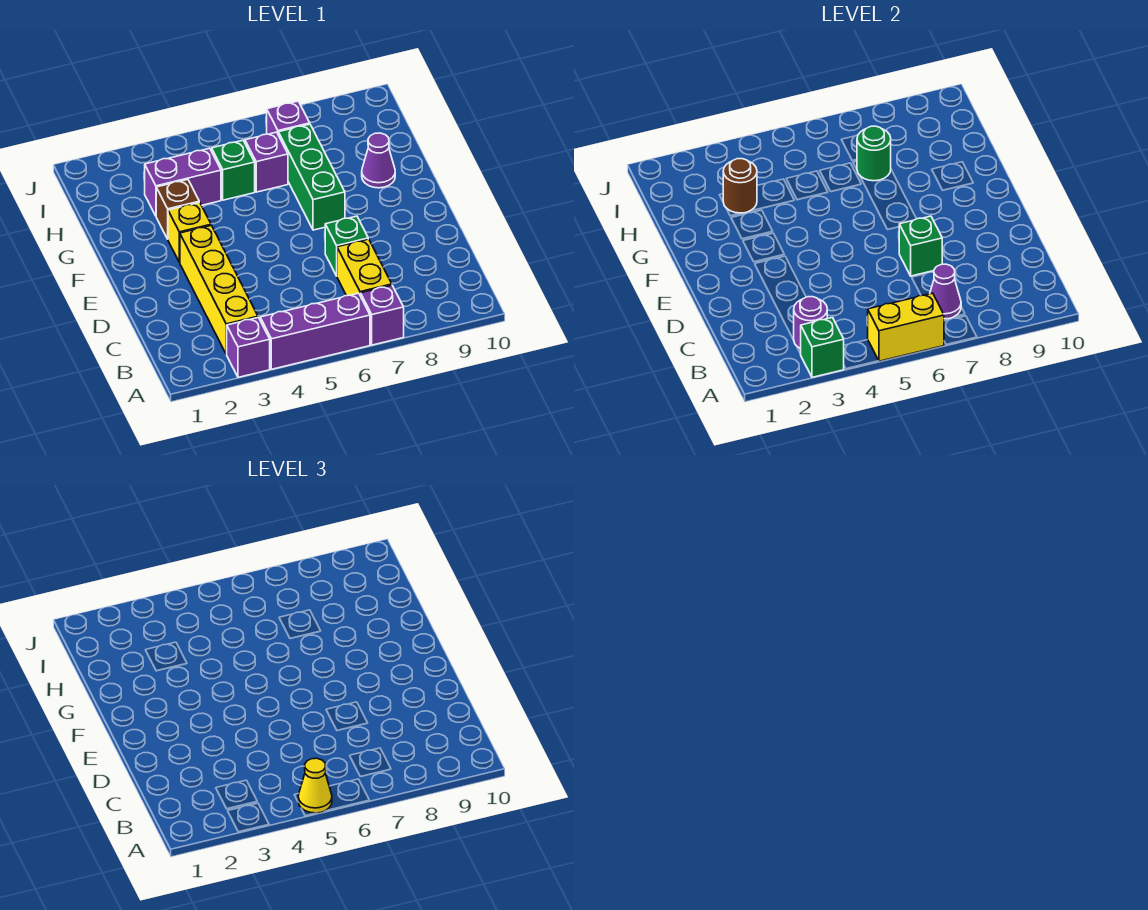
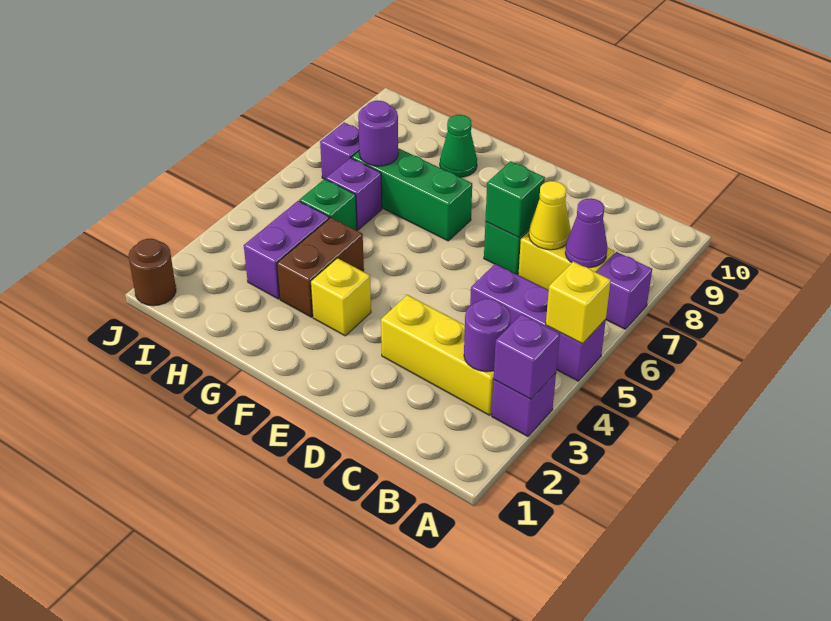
green 1x1 brick [800,318,844,377] -> purple 1x1 brick [494,314,560,399]
purple 1x3 brick [260,293,370,369] -> purple 1x3 brick turned to [470,264,606,381]
yellow 1x2 brick [868,293,944,361] -> yellow 1x1 brick [546,262,611,344]
yellow 1x1 cone [298,758,332,813] -> yellow 1x1 cone moved to [529,181,571,250]
yellow 1x4 brick [180,226,258,354] -> yellow 1x3 brick [381,295,494,415]
brown 1x1 brick [156,180,199,239] -> brown 1x2 brick [277,218,364,317]
purple 1x1 cone [362,133,395,188] -> green 1x1 cone [440,115,477,177]
brown 1x1 round brick [723,159,757,213] -> brown 1x1 round brick moved to [129,239,176,306]
green 1x1 round brick [857,126,891,181] -> purple 1x1 round brick [358,101,398,166]

